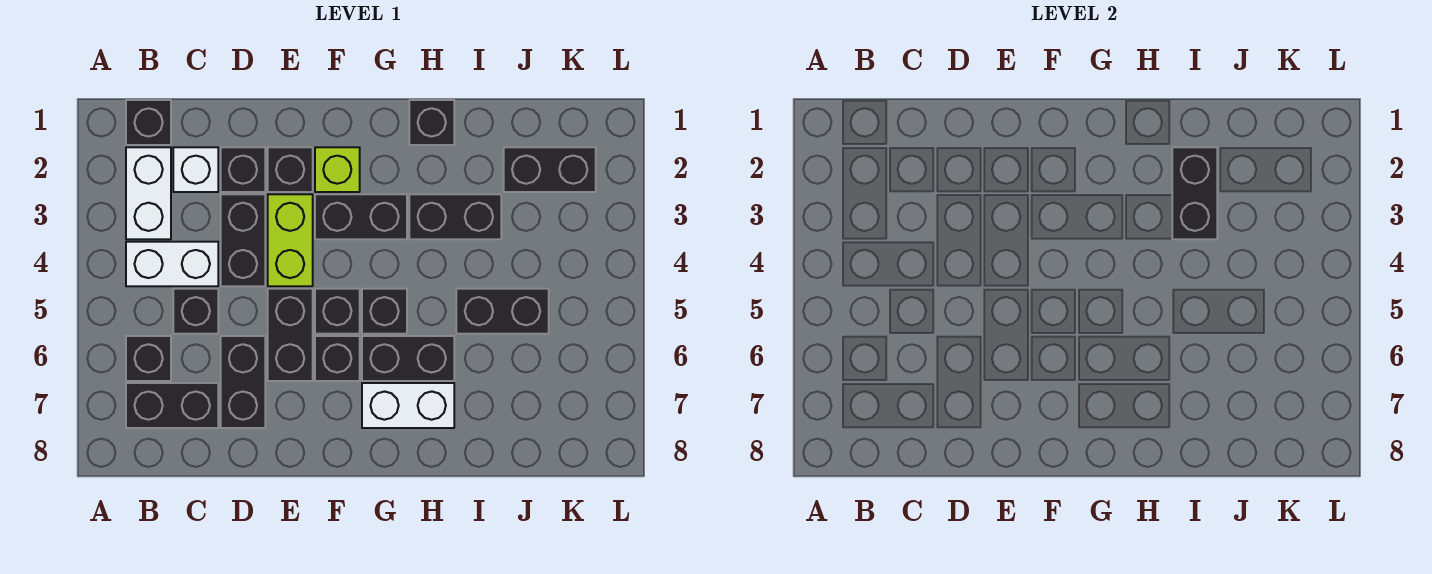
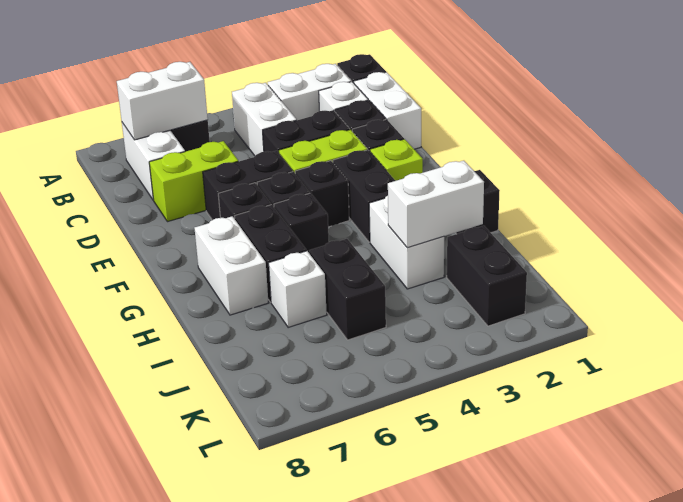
none -> white 1x2 brick [117,62,208,140]
black 1x2 brick [126,383,218,428] -> white 1x2 brick [122,123,185,200]
none -> white 1x2 brick [354,72,421,149]
black 1x1 brick [173,289,218,334] -> black 1x1 brick moved to [295,161,349,227]
black 1x2 brick [221,336,265,428] -> lime 1x2 brick [149,141,238,222]
black 1x2 brick [409,194,501,239] -> white 1x2 brick [369,196,444,289]
black 1x2 brick [1172,147,1217,239] -> white 1x2 brick [388,161,484,248]
none -> white 1x1 brick [269,251,327,327]

